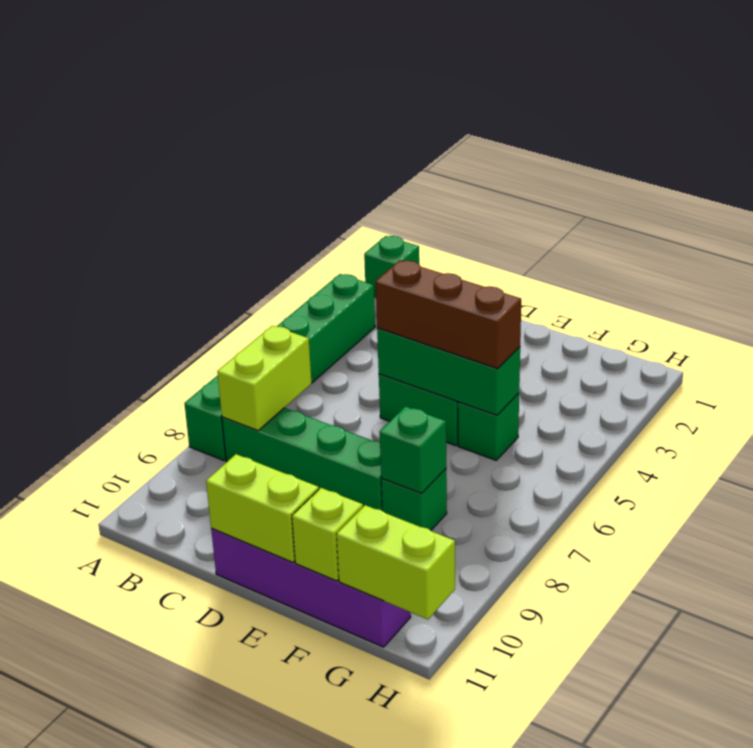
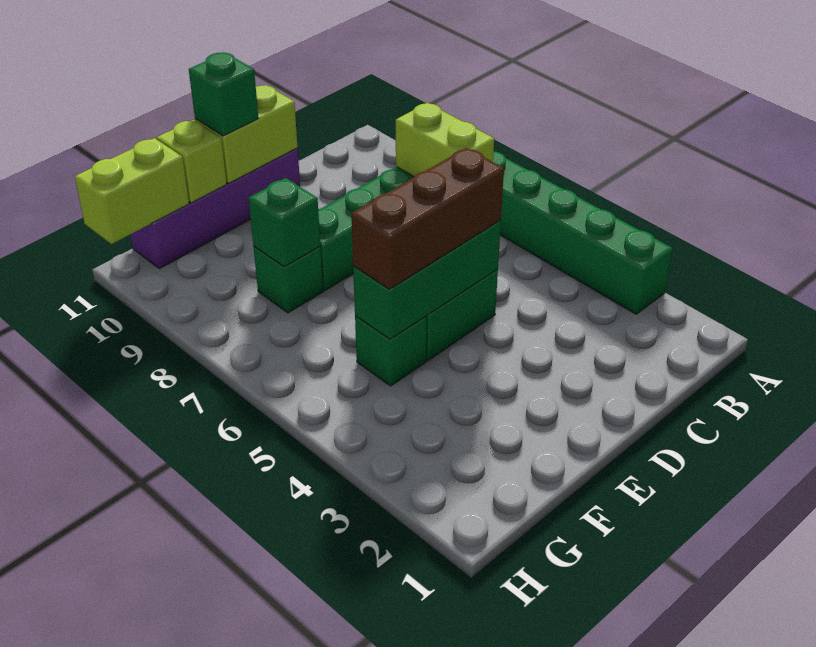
green 1x1 brick [364,236,419,298] -> green 1x1 brick moved to [189,52,258,136]

